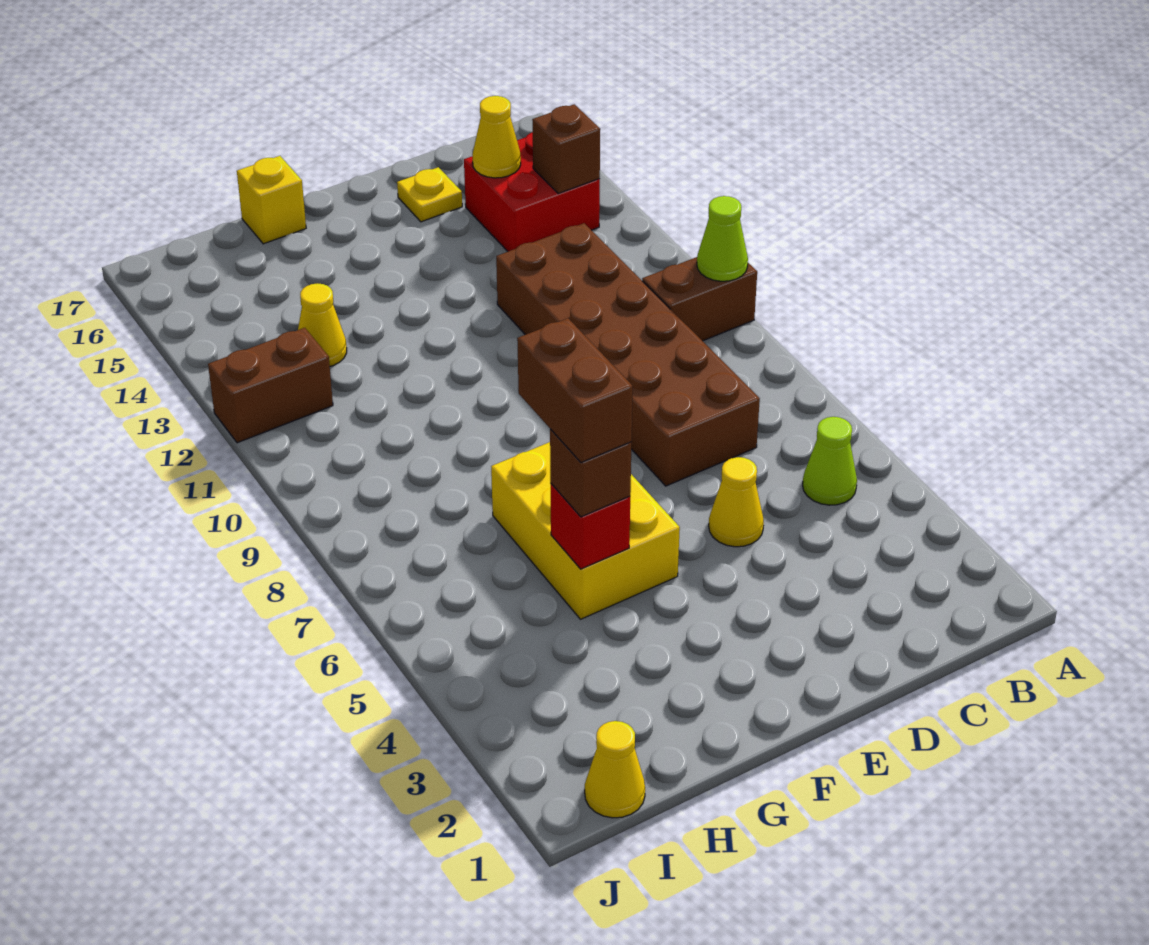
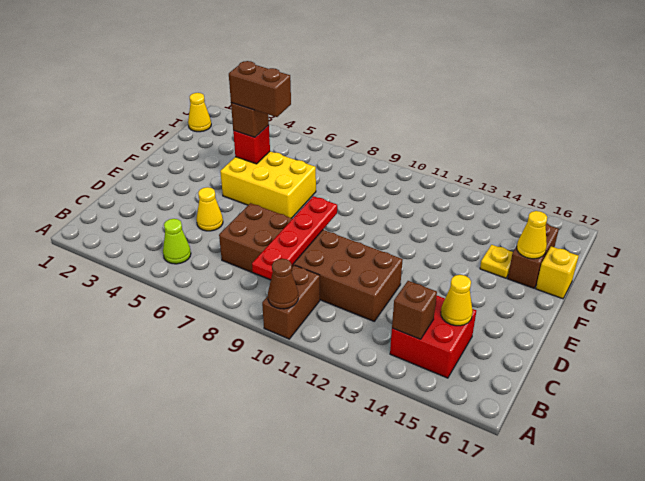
lime 1x1 cone [697,196,748,281] -> brown 1x1 cone [268,259,298,309]
none -> red 1x4 plate [252,196,337,279]
yellow 1x1 plate [397,167,462,222] -> yellow 1x1 plate moved to [480,245,513,278]
yellow 1x1 cone [298,283,347,366] -> yellow 1x1 cone moved to [517,211,547,259]
brown 1x2 brick [208,328,333,443] -> brown 1x2 brick moved to [508,223,559,288]

